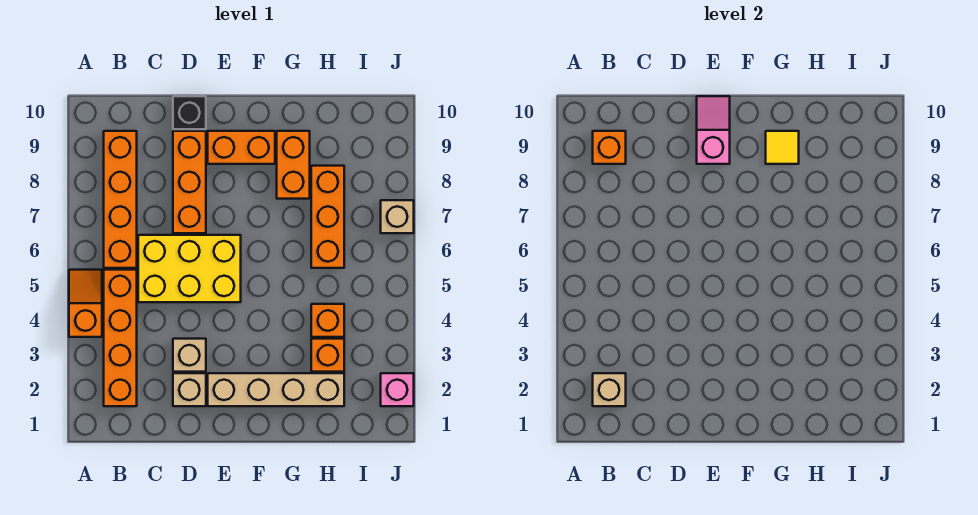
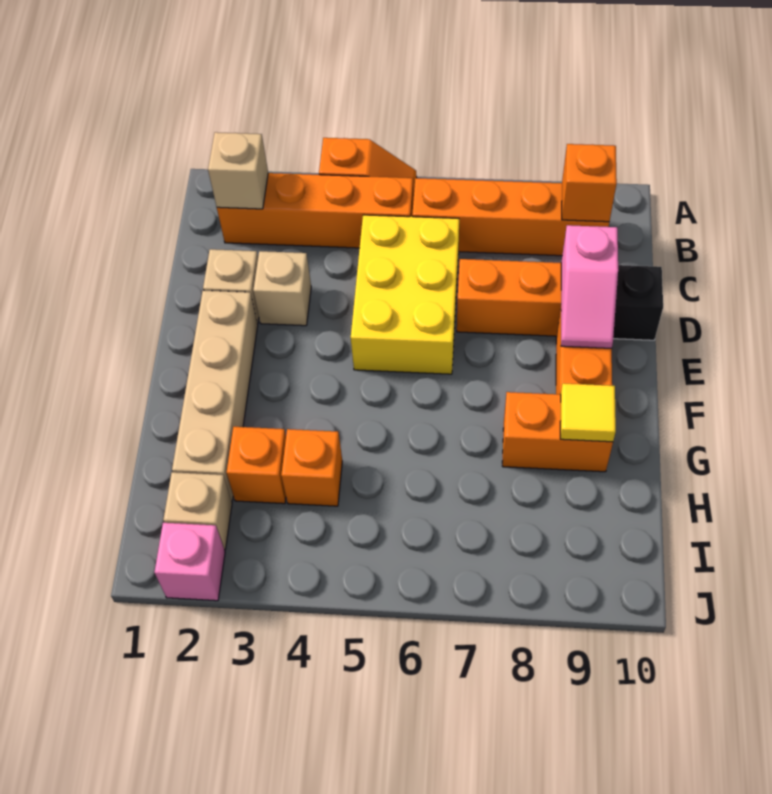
pink 1x2 slope [697,96,730,164] -> pink 1x2 slope turned to [561,225,618,348]
orange 1x3 brick [311,166,344,268] -> none
tan 1x1 brick [381,200,414,233] -> tan 1x1 brick moved to [163,472,232,550]

